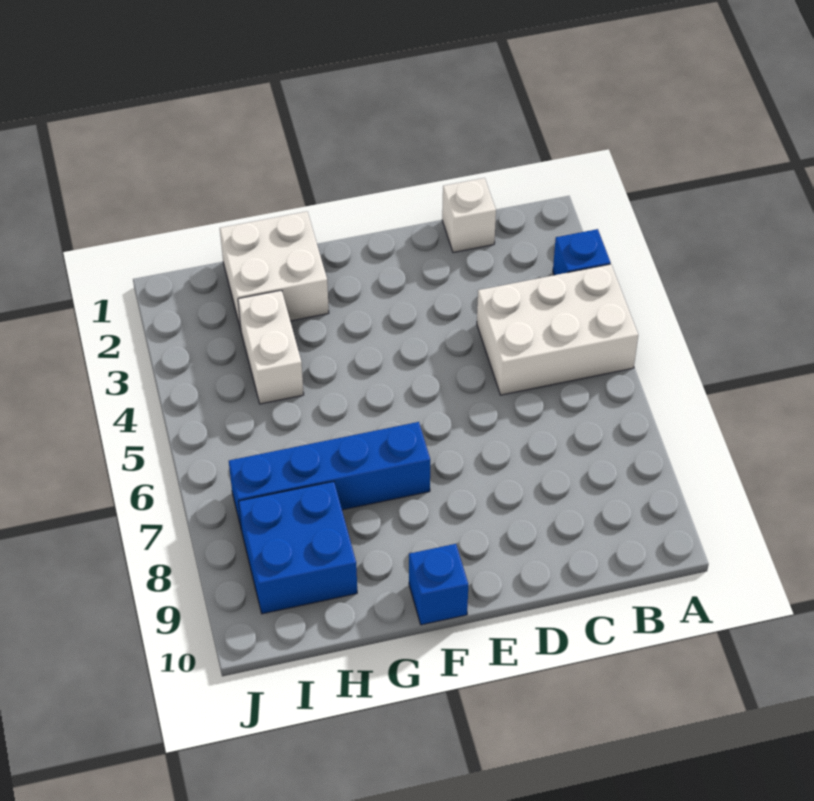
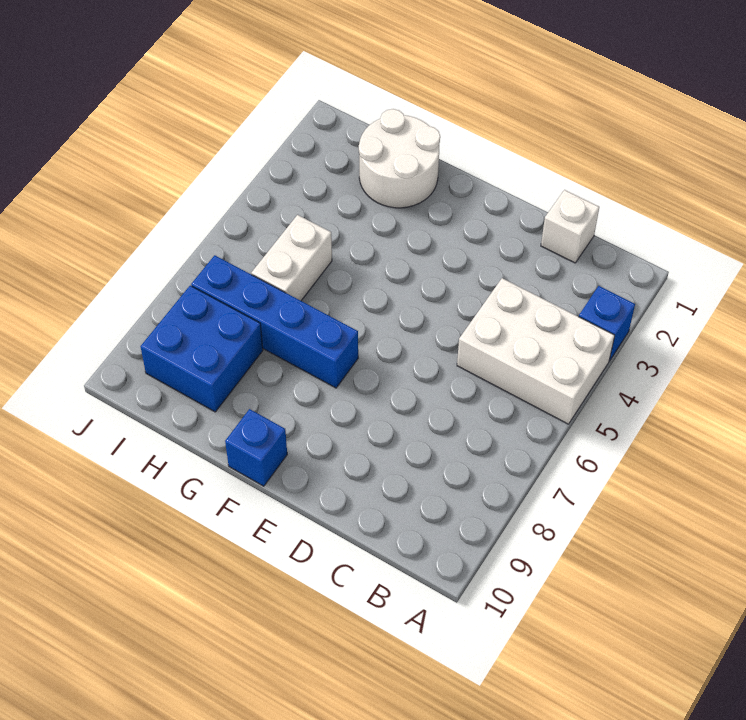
white 2x2 brick [220,212,329,329] -> white 2x2 round brick [359,109,440,208]
white 1x2 brick [238,290,304,404] -> white 1x2 brick moved to [251,215,332,301]

